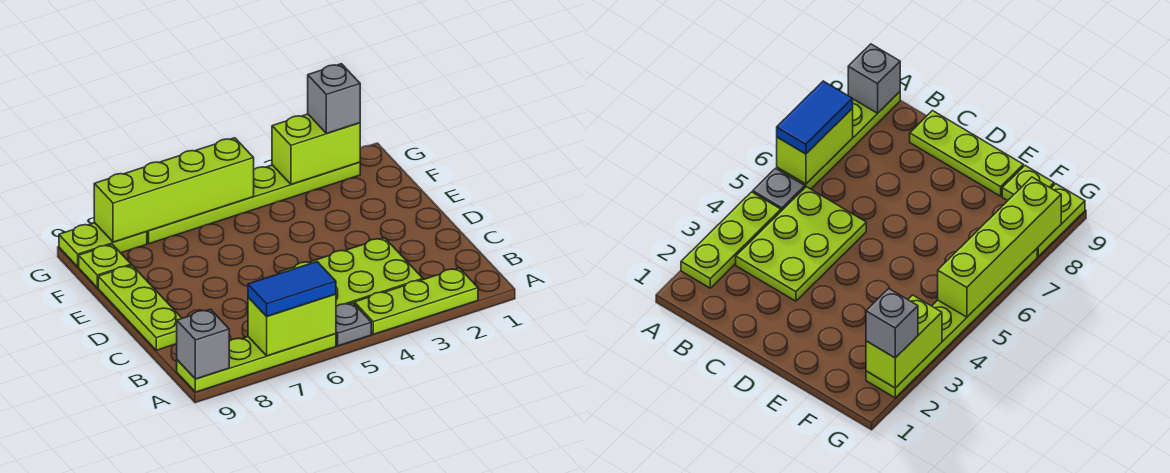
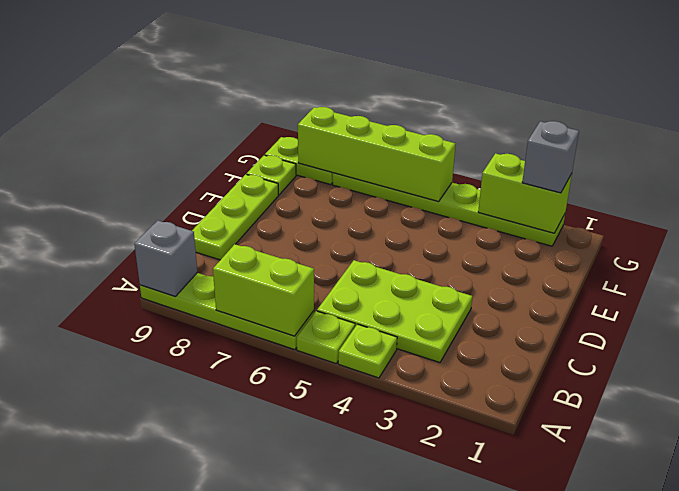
lime 1x3 plate [354,268,478,334] -> lime 1x1 plate [338,324,397,378]
grey 1x1 plate [336,303,371,346] -> lime 1x1 plate [297,311,355,363]
blue 1x2 tile [248,262,336,316] -> none

